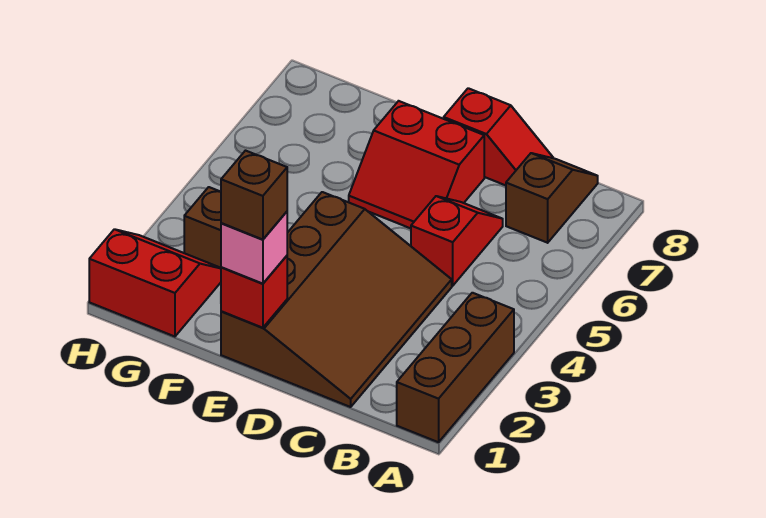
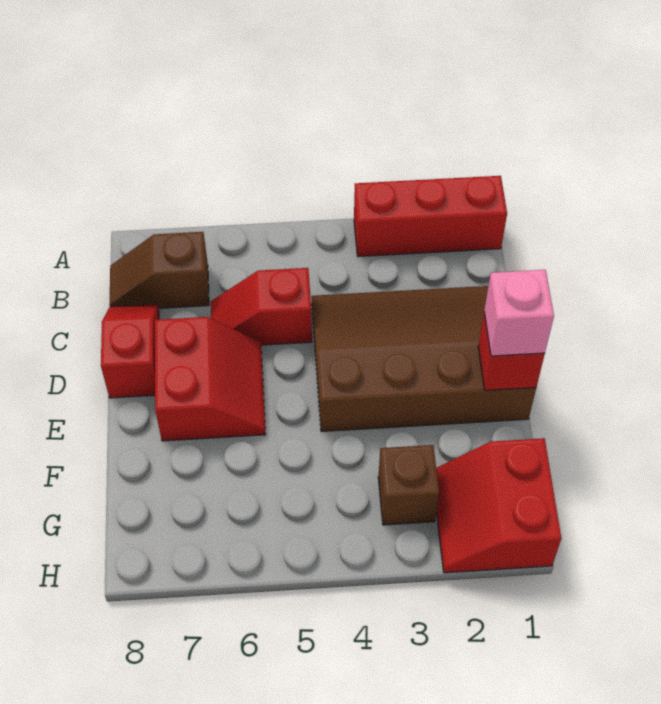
brown 1x3 brick [397,293,514,442] -> red 1x3 brick [354,176,507,257]
brown 1x1 brick [221,151,287,240] -> none

